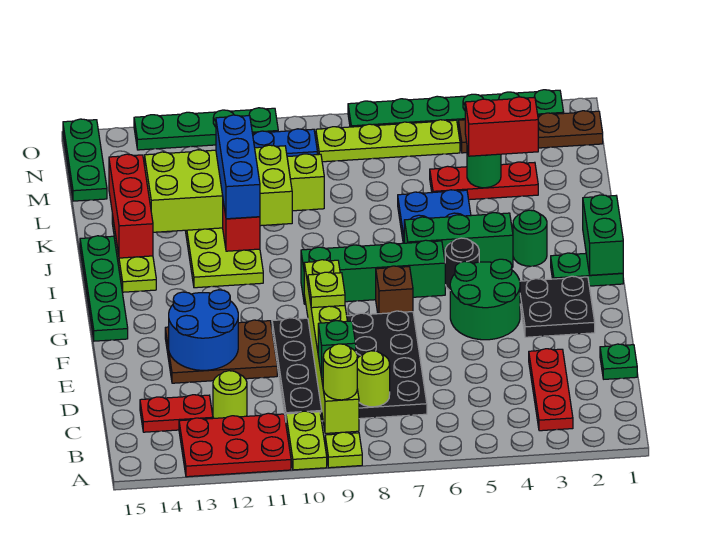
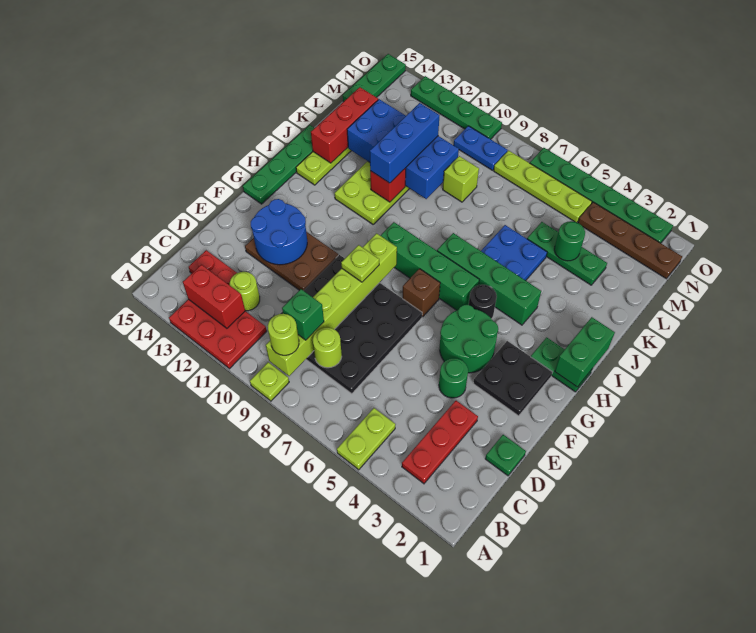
lime 1x2 plate [286,411,327,470] -> lime 1x2 plate moved to [337,408,396,470]
green 1x1 round brick [513,210,547,266] -> green 1x1 round brick moved to [439,358,468,398]
green 1x3 brick [404,213,513,267] -> green 1x4 brick [437,233,541,325]
lime 2x4 brick [145,145,292,232] -> blue 2x4 brick [347,99,459,199]
red 1x3 plate [430,162,538,200] -> green 1x3 plate [527,222,607,285]
red 1x2 brick [465,97,538,156] -> red 1x2 brick moved to [183,265,245,328]

